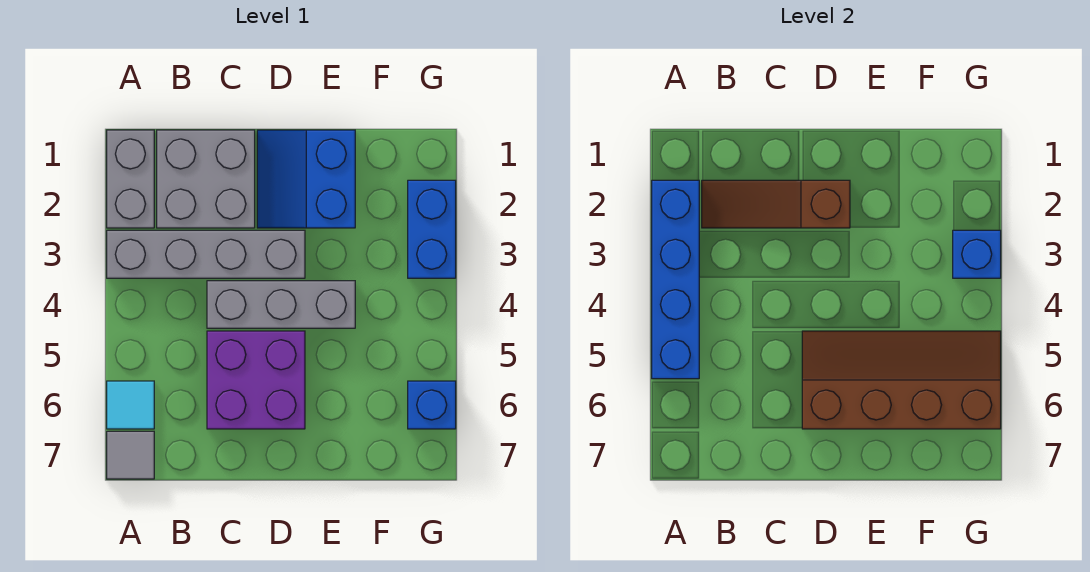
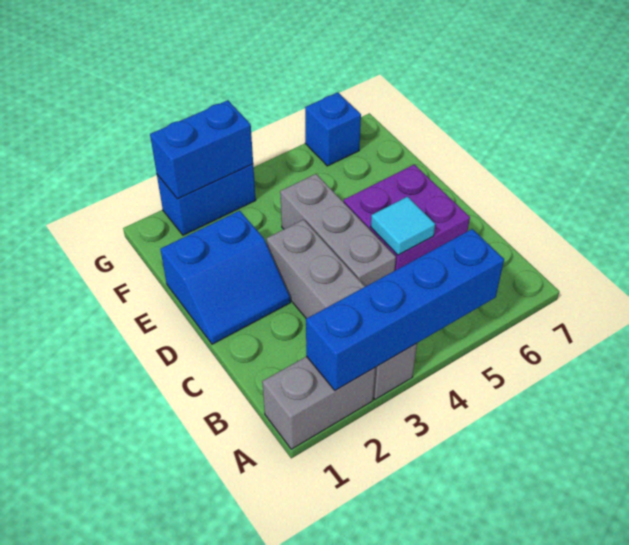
cyan 1x1 tile [107,381,154,429] -> cyan 1x1 tile moved to [371,197,435,255]
grey 1x1 tile [107,431,154,479] -> none
grey 2x2 brick [157,130,255,228] -> none
brown 1x3 slope [702,180,850,228] -> none
brown 2x4 slope [802,331,1001,429] -> none
blue 1x1 brick [953,230,1001,278] -> blue 1x2 brick [150,100,253,199]

